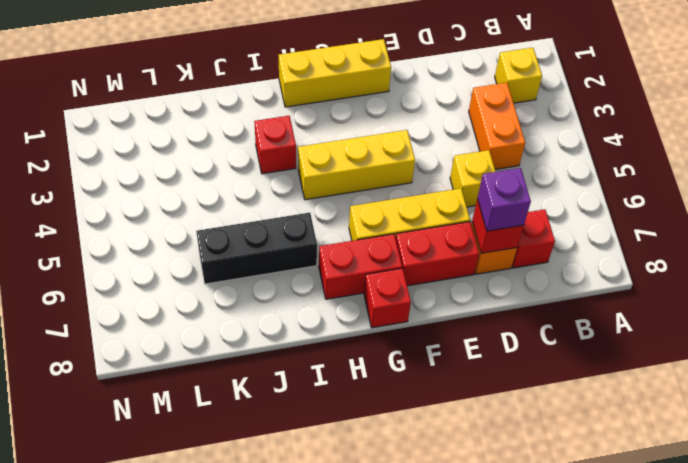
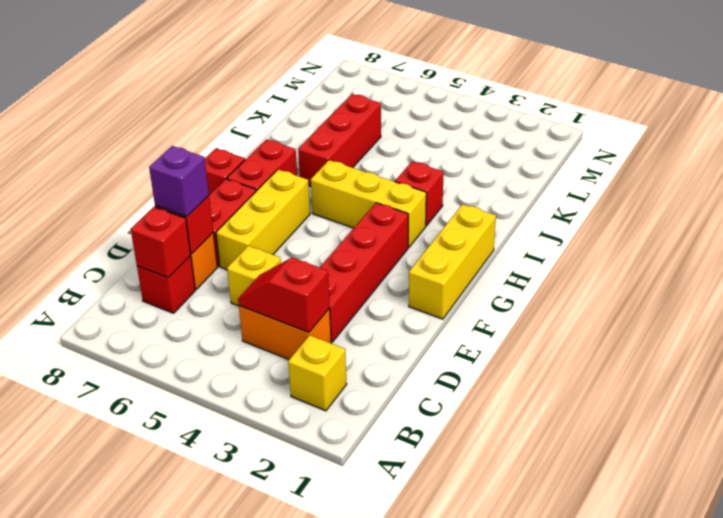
none -> red 1x2 slope [238,258,330,332]
none -> red 1x1 brick [131,207,191,278]
none -> red 1x4 brick [320,203,408,342]
yellow 1x3 brick [298,130,415,200] -> yellow 1x3 brick turned to [311,160,426,247]
black 1x3 brick [196,213,317,284] -> red 1x3 brick [298,94,381,187]

